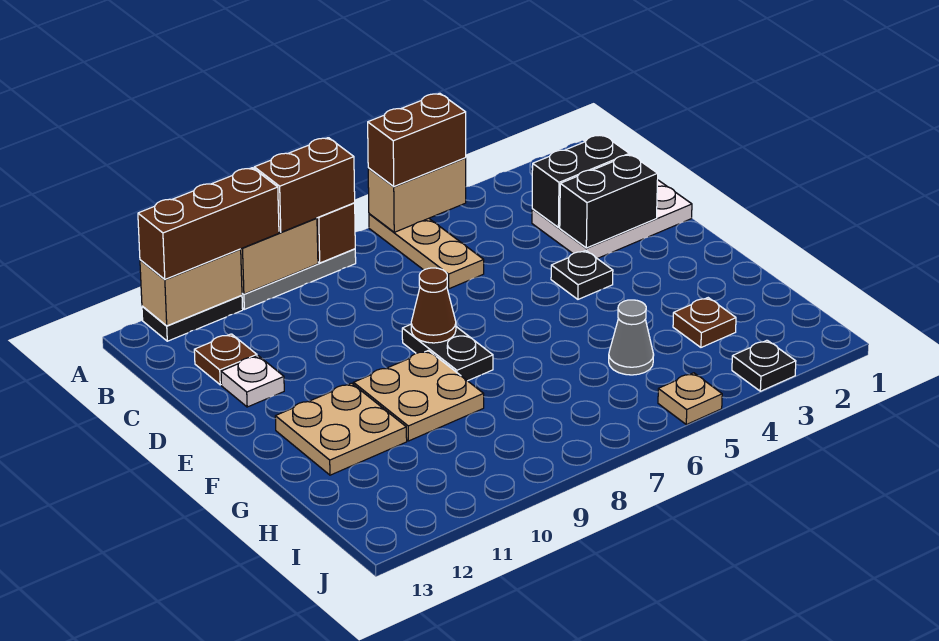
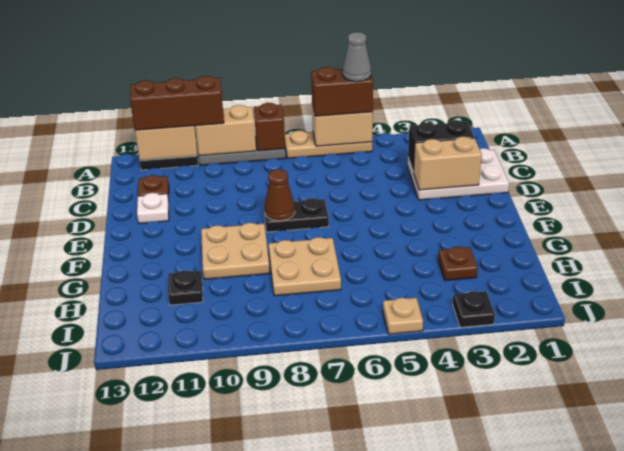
tan 1x3 plate [369,214,484,289] -> tan 1x3 plate turned to [285,130,372,158]
brown 1x2 brick [254,138,355,232] -> none
black 1x2 brick [560,154,658,248] -> tan 1x2 brick [414,137,482,190]
black 1x1 plate [551,251,613,299] -> black 1x1 plate moved to [168,270,203,305]
black 1x2 plate [402,325,493,381] -> black 1x2 plate turned to [264,198,329,232]
tan 2x2 plate [275,383,407,475] -> tan 2x2 plate moved to [269,237,341,296]
grey 1x1 cone [609,300,654,375] -> grey 1x1 cone moved to [343,32,371,82]

